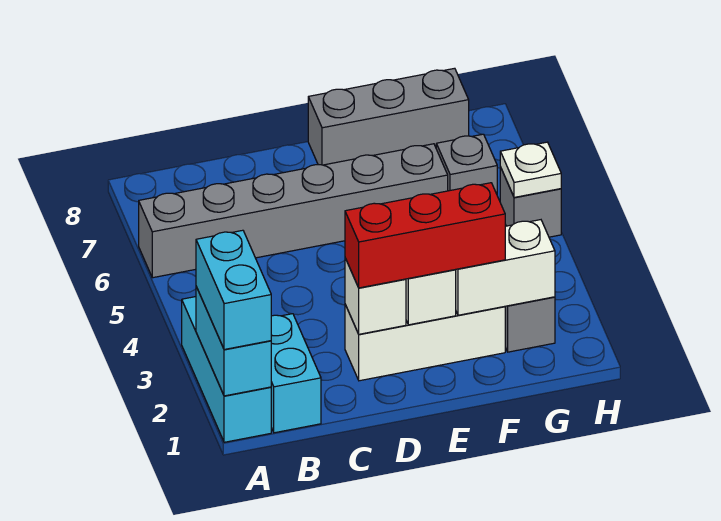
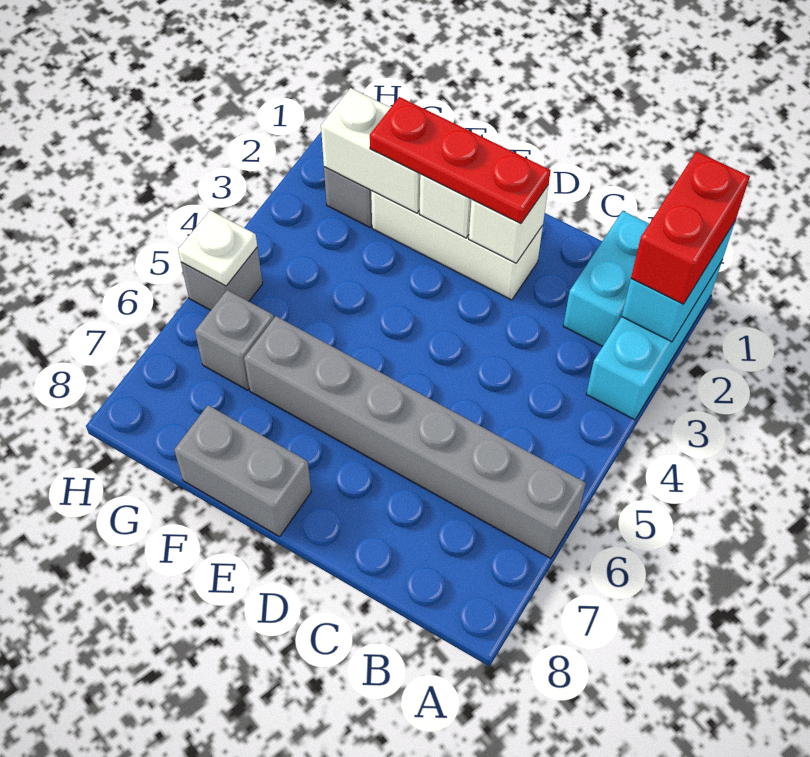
cyan 1x2 brick [196,230,271,350] -> red 1x2 brick [631,151,750,304]
red 1x3 brick [345,183,505,288] -> red 1x3 plate [370,97,551,223]
grey 1x3 brick [308,68,469,165] -> grey 1x2 brick [174,405,311,537]

